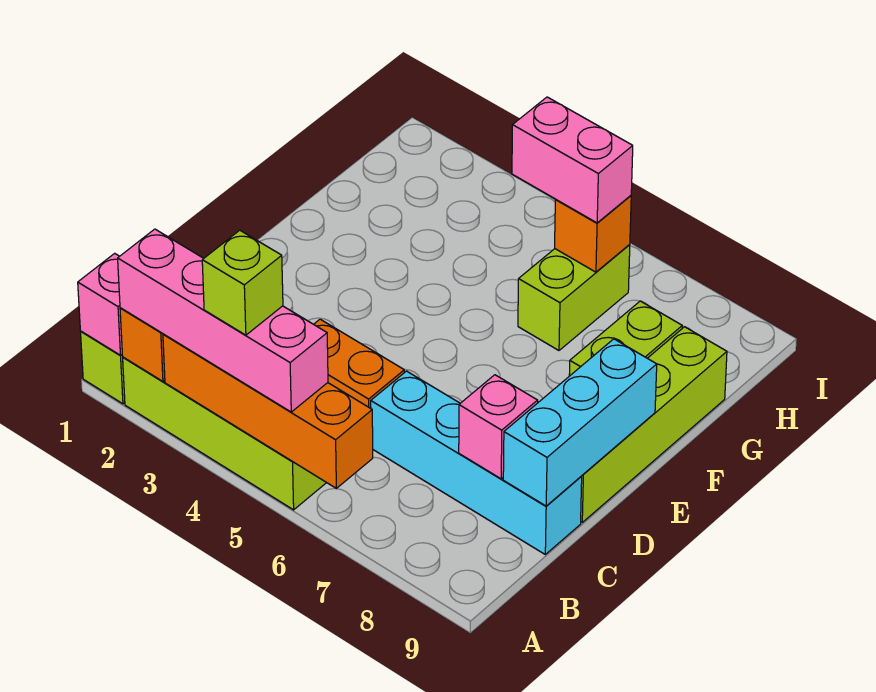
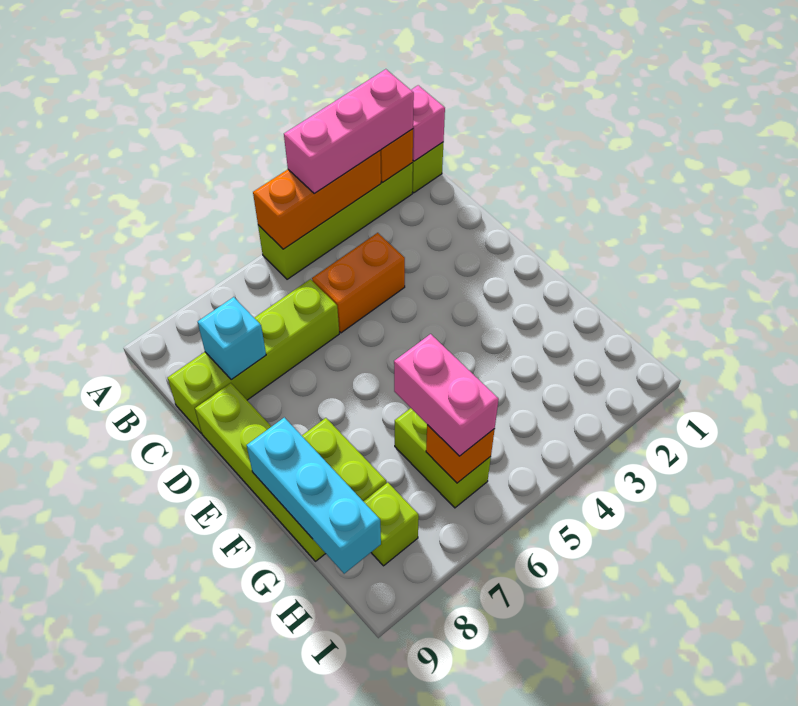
pink 1x4 brick [118,229,328,412] -> pink 1x3 brick [284,69,414,194]
orange 1x4 brick [163,334,373,489] -> orange 1x3 brick [253,151,381,249]
lime 1x1 brick [202,230,283,335] -> lime 1x1 brick moved to [363,482,419,566]
cyan 1x4 brick [371,371,582,554] -> lime 1x4 brick [168,279,339,433]
pink 1x1 brick [459,375,538,479] -> cyan 1x1 brick [198,297,266,380]
cyan 1x3 brick [503,339,657,506] -> cyan 1x3 brick moved to [247,418,381,574]
pink 1x2 brick [512,97,633,223] -> pink 1x2 brick turned to [394,334,499,456]

